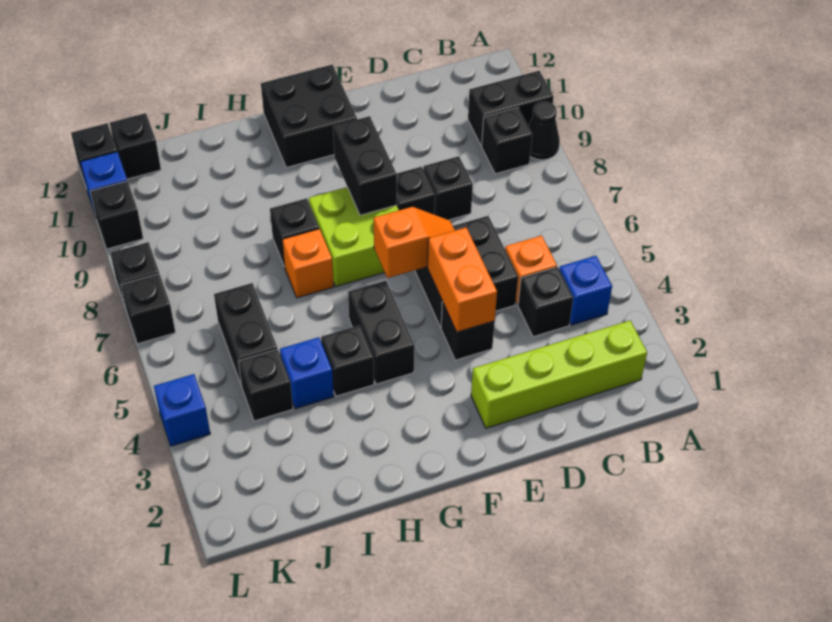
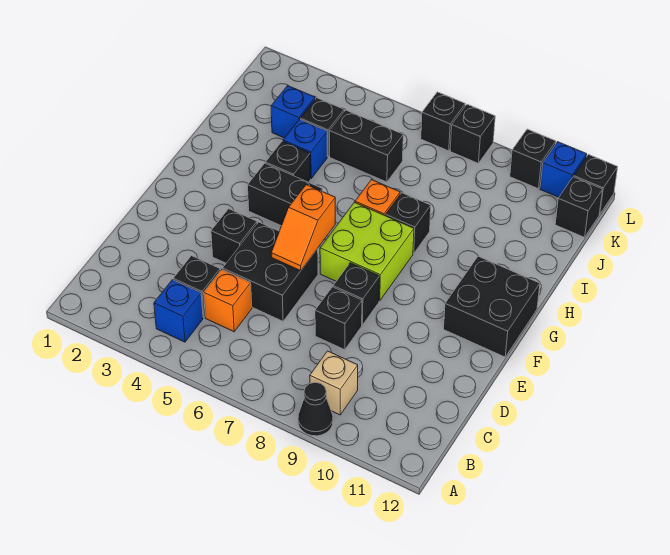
black 1x2 brick [468,71,553,146] -> none
lime 1x4 brick [471,321,647,428] -> none
black 1x1 brick [482,108,532,174] -> tan 1x1 brick [310,351,358,415]
orange 1x2 brick [428,228,497,332] -> none
black 1x2 brick [333,116,397,215] -> none
blue 1x1 brick [154,374,210,446] -> blue 1x1 brick moved to [271,86,315,138]

